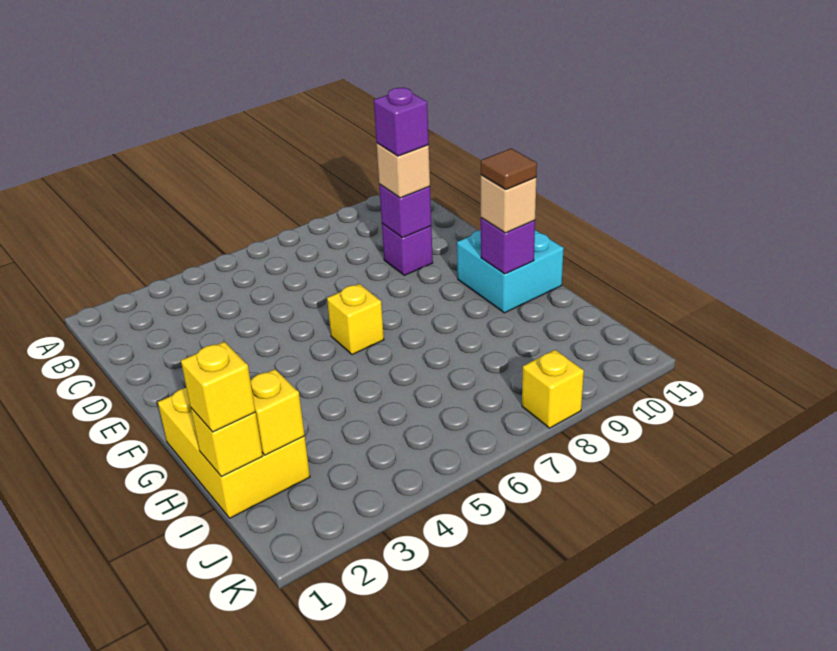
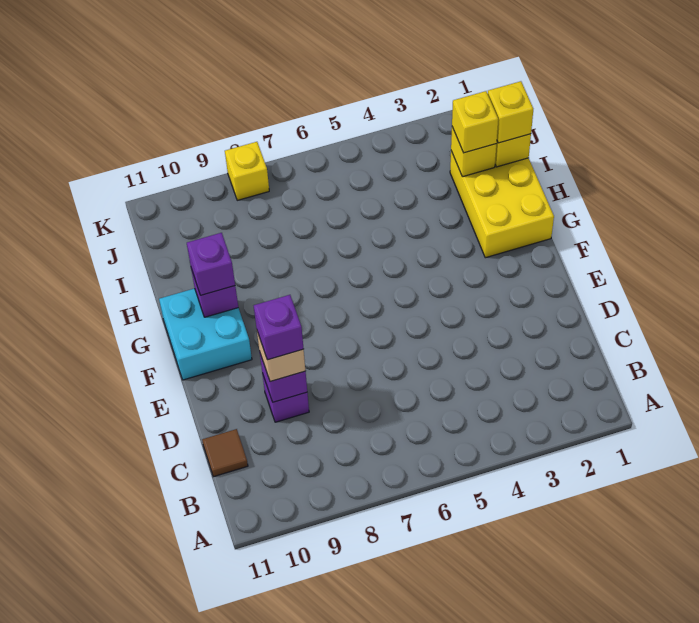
yellow 1x1 brick [327,284,384,355] -> yellow 1x1 brick moved to [452,91,498,153]
tan 1x1 brick [481,175,536,233] -> purple 1x1 brick [187,233,235,295]
brown 1x1 tile [481,148,537,190] -> brown 1x1 tile moved to [202,429,248,477]

